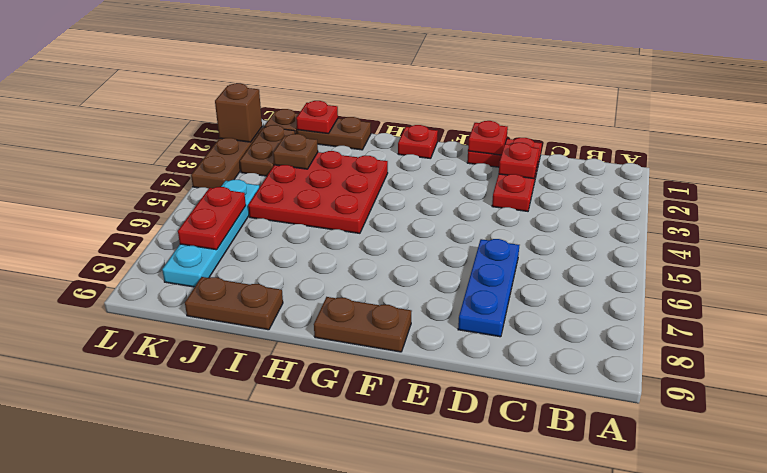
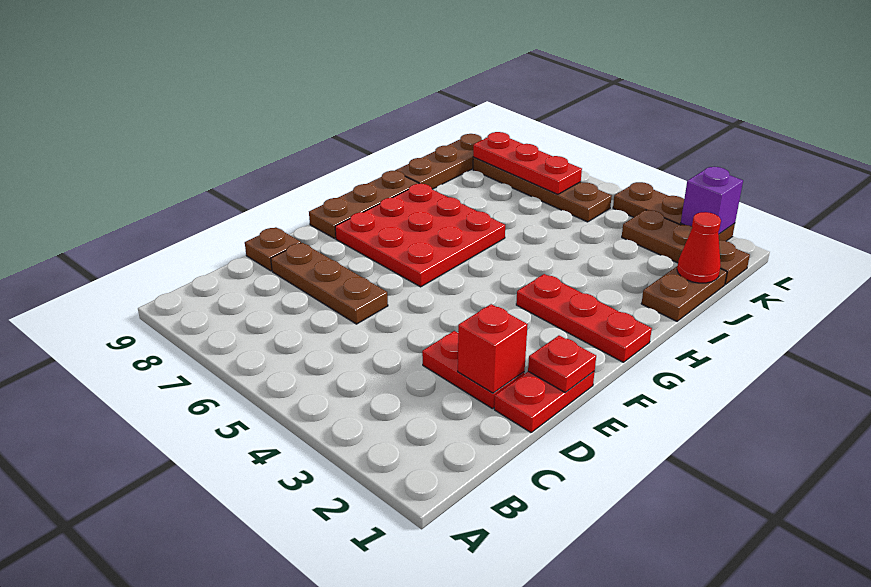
red 1x1 plate [499,143,539,179] -> red 1x1 brick [458,304,528,393]
blue 1x3 plate [458,239,519,337] -> brown 1x3 plate [271,243,388,324]
brown 1x2 plate [314,297,412,352] -> brown 1x3 plate [309,171,419,238]
red 1x1 plate [398,125,438,159] -> red 1x3 plate [516,274,652,362]
red 3x3 plate [248,151,388,233] -> red 3x3 plate moved to [335,184,505,287]
brown 1x2 plate [185,277,283,330] -> brown 1x3 plate [395,134,482,189]
red 1x1 plate [296,101,338,134] -> red 1x1 cone [677,212,721,283]
brown 1x1 plate [273,134,318,169] -> brown 1x1 plate moved to [245,227,301,271]
cyan 1x4 plate [162,180,259,287] -> brown 1x4 plate [473,158,612,222]
red 1x2 plate [178,187,246,250] -> red 1x3 plate [473,132,582,194]
brown 1x1 brick [215,83,262,142] -> purple 1x1 brick [681,167,743,234]

